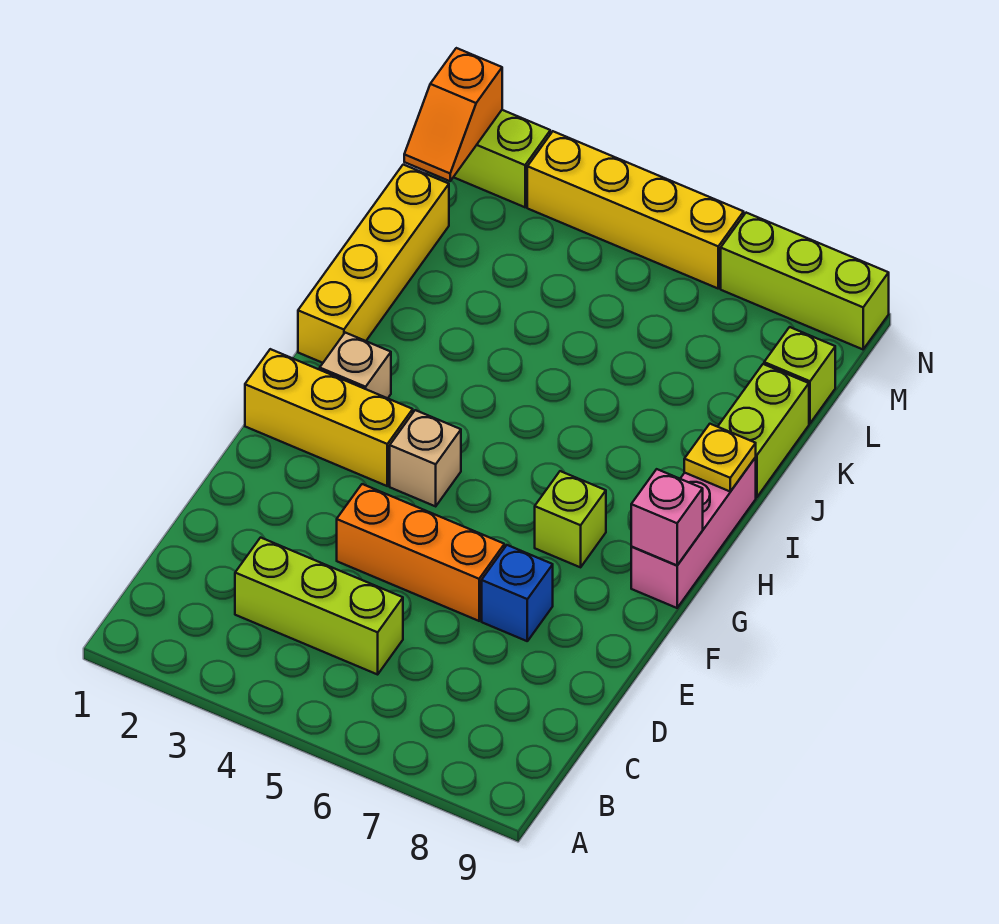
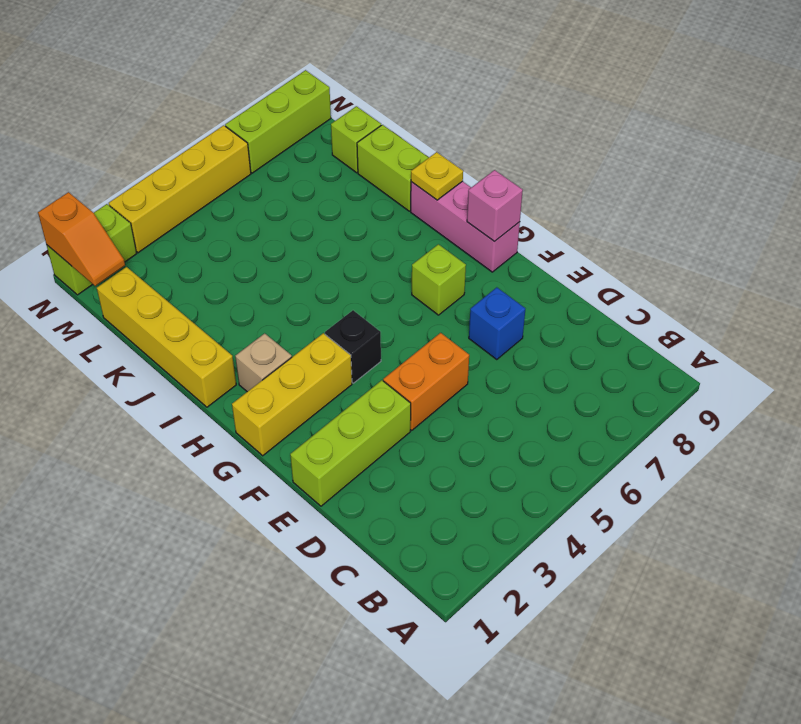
lime 1x3 brick [235,538,403,674] -> lime 1x3 brick moved to [290,380,411,506]
orange 1x3 brick [337,484,504,621] -> orange 1x2 brick [383,333,469,430]
tan 1x1 brick [390,410,461,506] -> black 1x1 brick [325,310,381,383]

